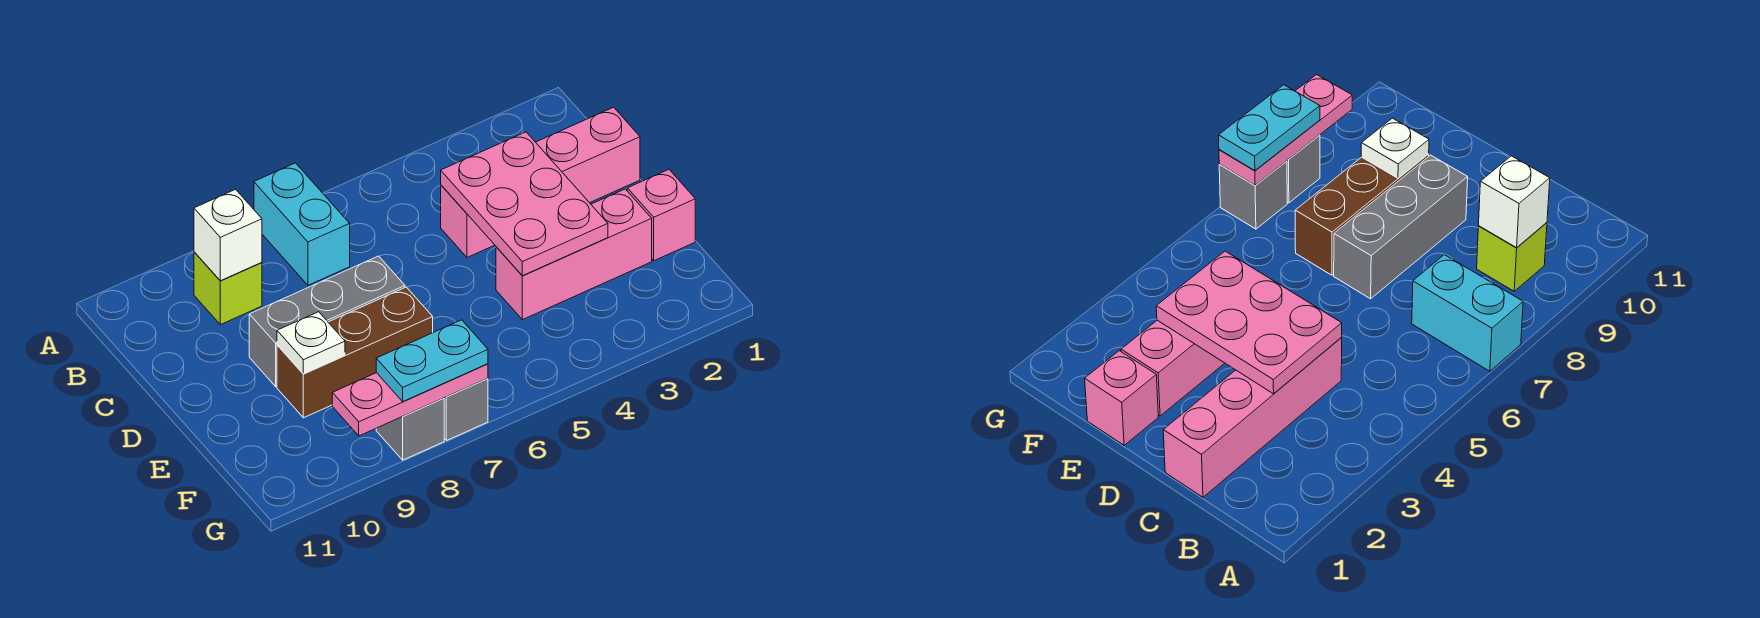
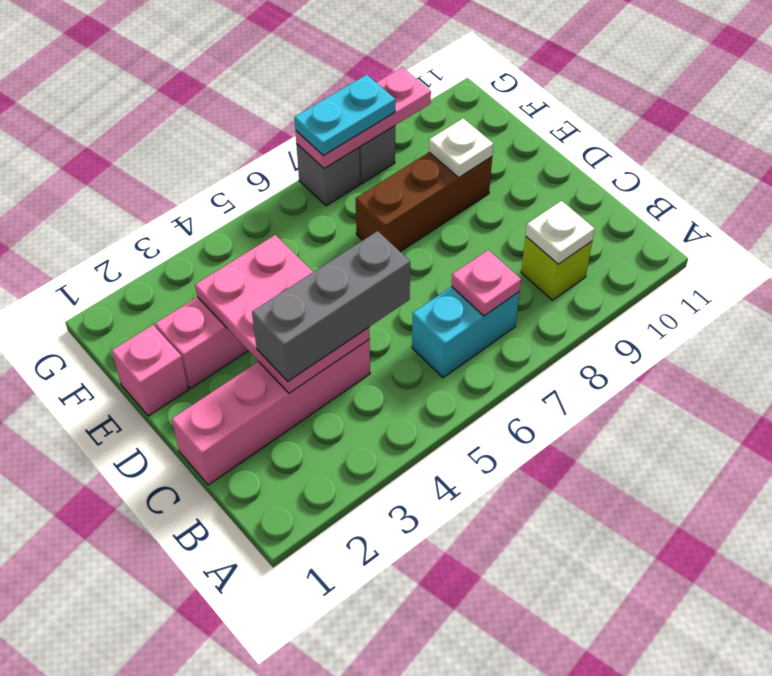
cyan 1x2 brick [254,163,350,285] -> cyan 1x2 brick turned to [412,287,520,378]
none -> pink 1x1 plate [451,250,521,316]
white 1x1 brick [194,189,262,281] -> white 1x1 plate [526,201,594,264]
grey 1x3 brick [249,256,405,387] -> grey 1x3 brick moved to [252,231,410,381]

